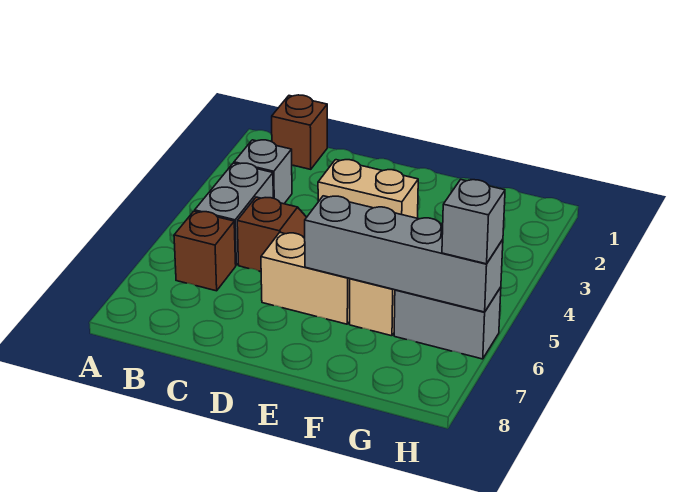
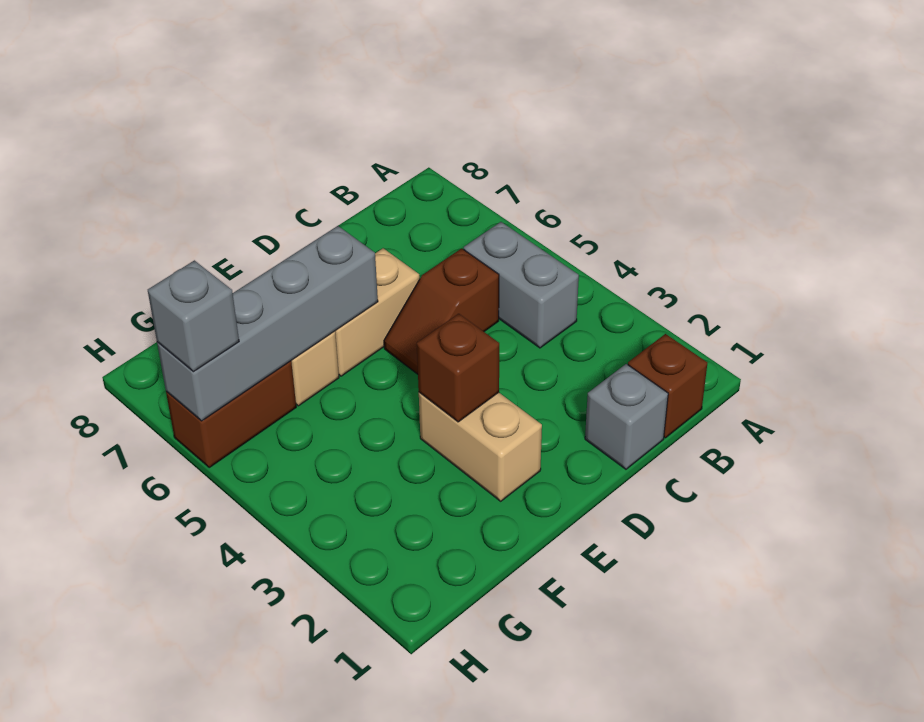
grey 1x1 brick [234,140,292,204] -> grey 1x1 brick moved to [585,364,668,469]
brown 1x1 brick [174,211,236,291] -> brown 1x1 brick moved to [417,314,499,422]
tan 1x2 brick [318,160,418,218] -> tan 1x2 brick turned to [419,392,542,501]
grey 1x2 brick [394,287,501,359] -> brown 1x2 brick [166,361,296,467]

